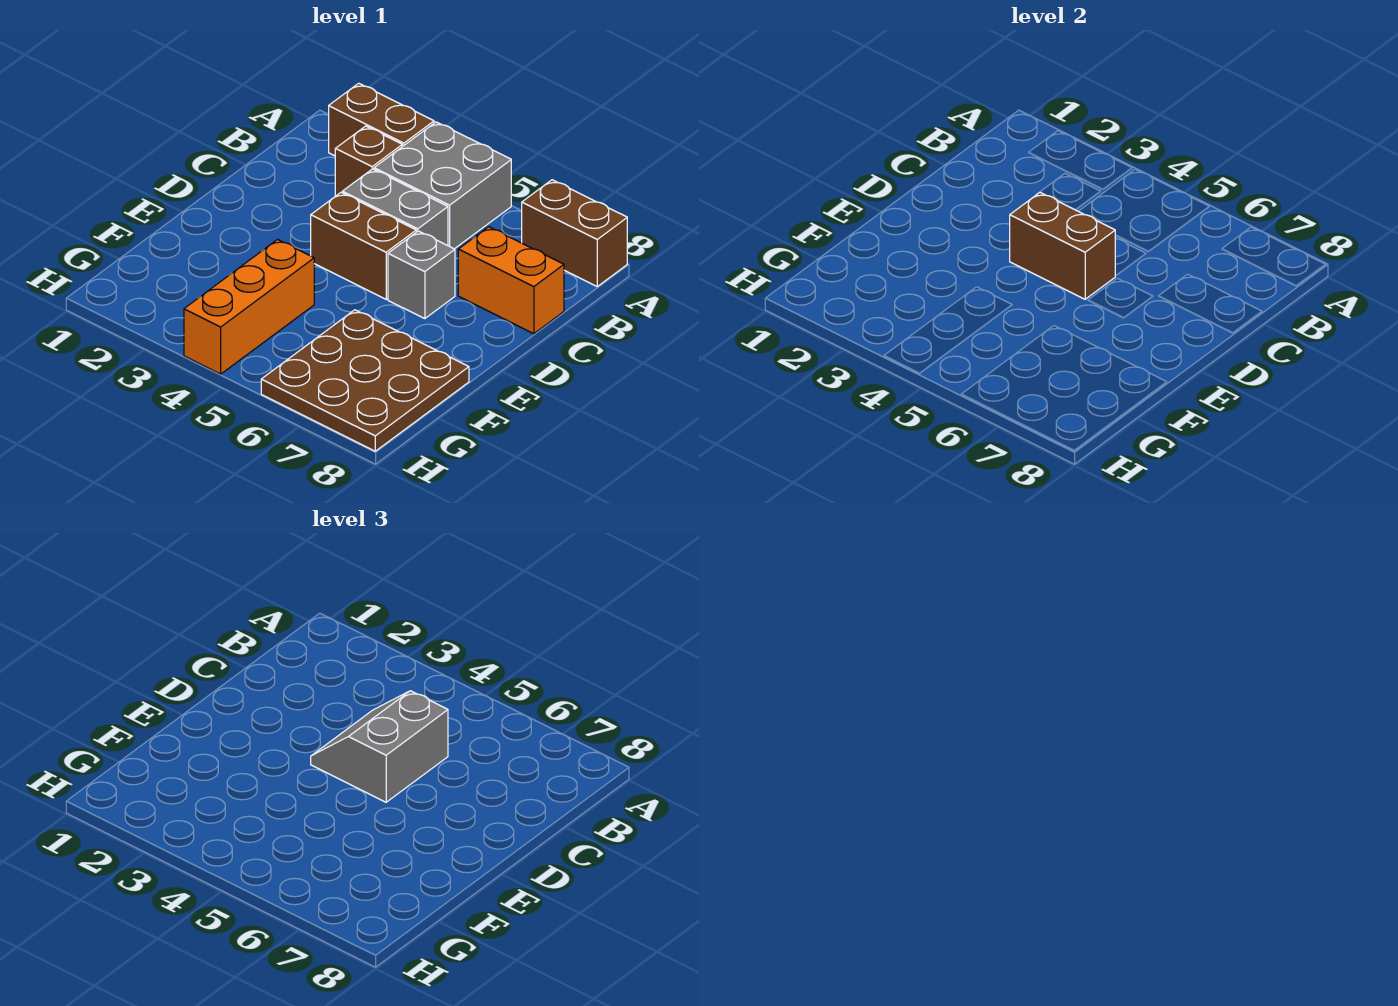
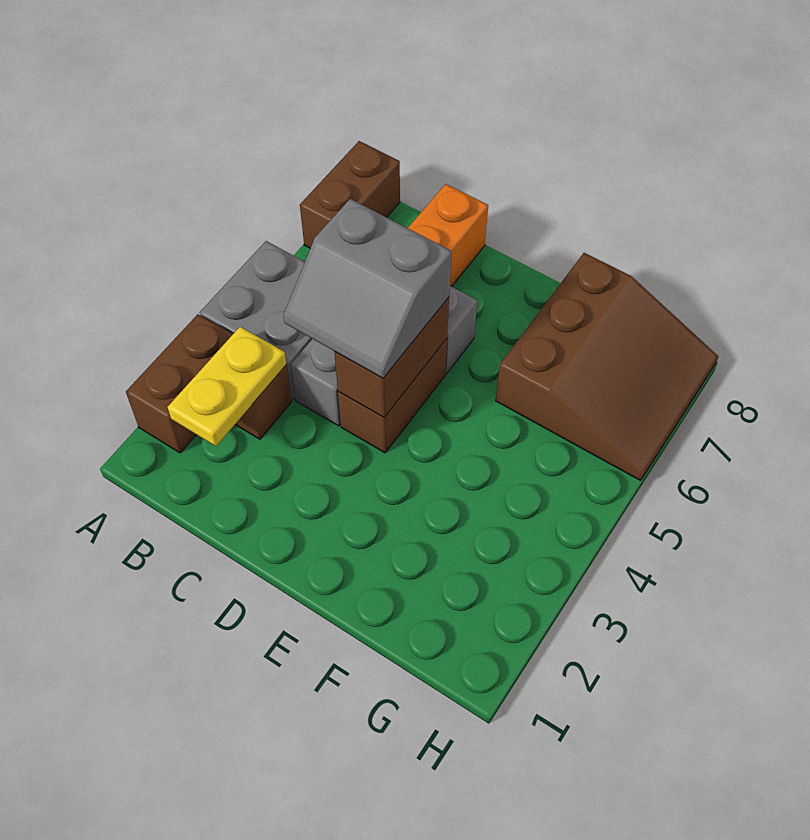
none -> yellow 1x2 plate [168,327,286,446]
orange 1x3 brick [184,240,314,374] -> none
brown 3x3 plate [261,310,469,451] -> brown 3x3 slope [495,253,719,481]

